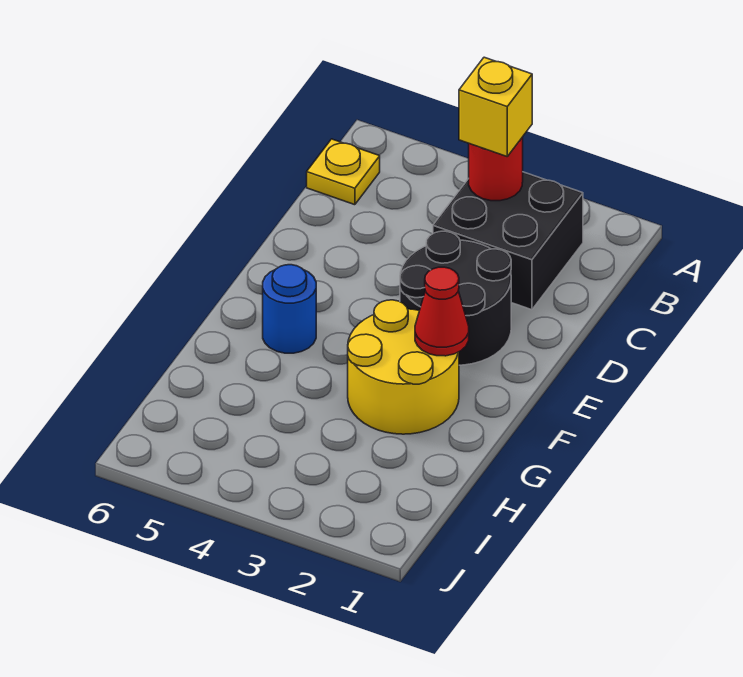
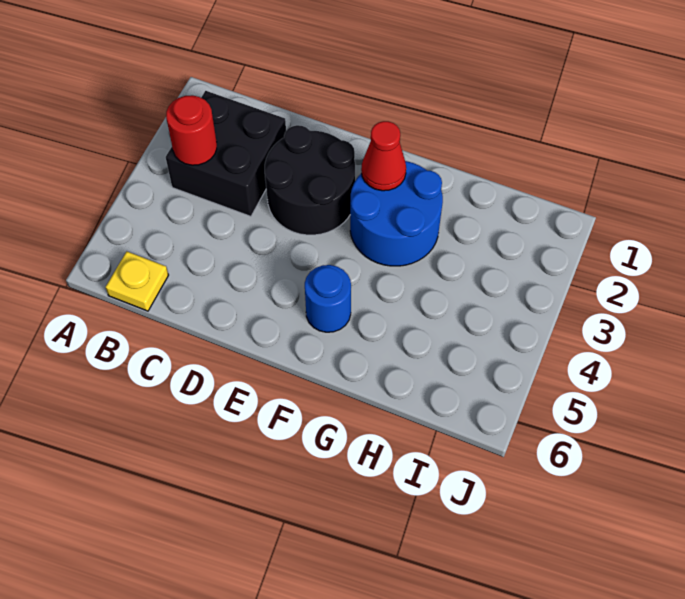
yellow 1x1 brick [459,57,532,156] -> none
yellow 2x2 round brick [348,300,459,434] -> blue 2x2 round brick [350,161,443,266]

